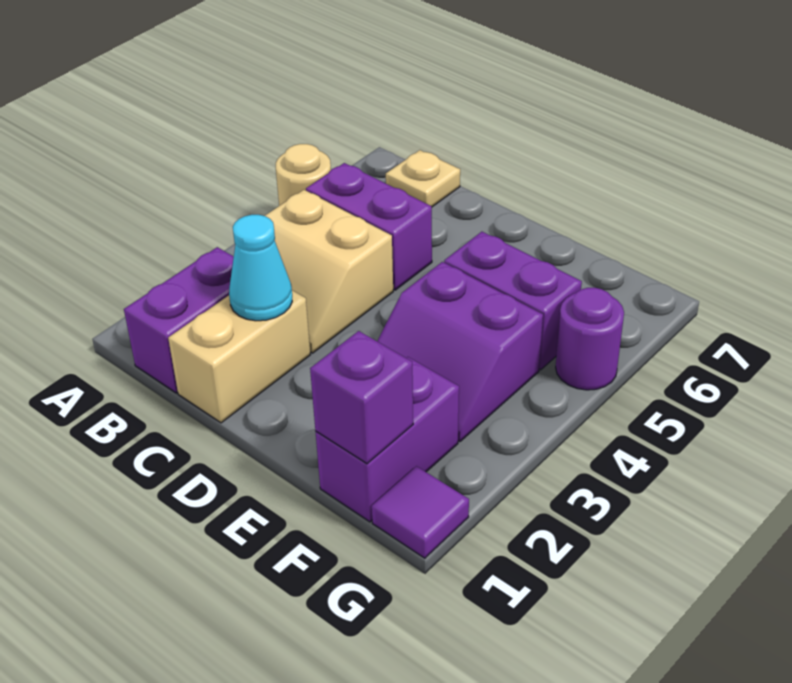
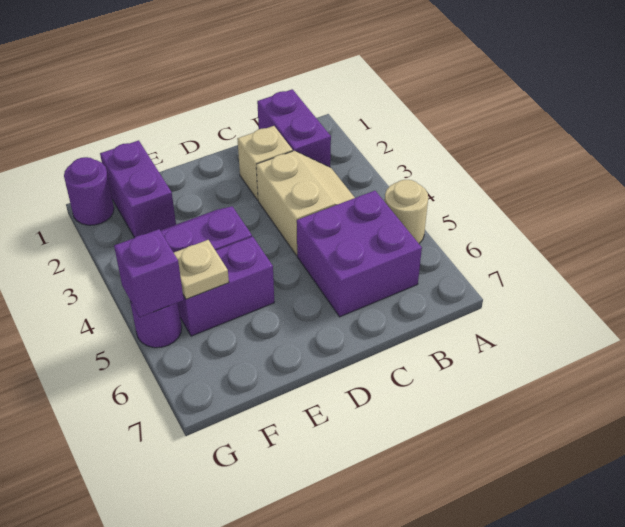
tan 2x2 slope [265,190,393,353] -> tan 2x2 slope turned to [256,151,355,256]
purple 1x2 brick [306,163,432,290] -> purple 2x2 brick [297,191,422,317]
tan 1x1 plate [386,150,460,207] -> tan 1x1 plate moved to [174,240,229,299]
tan 1x2 brick [168,290,310,423] -> tan 1x1 brick [237,126,293,200]
cyan 1x1 cone [229,215,292,321] -> none
purple 1x1 brick [310,331,413,464] -> purple 1x1 brick moved to [114,229,184,317]
purple 1x1 tile [372,466,469,558] -> purple 1x1 round brick [64,157,114,225]

